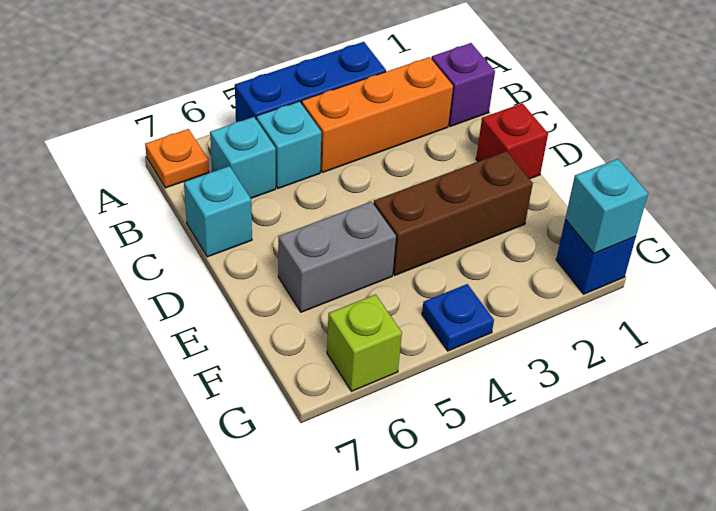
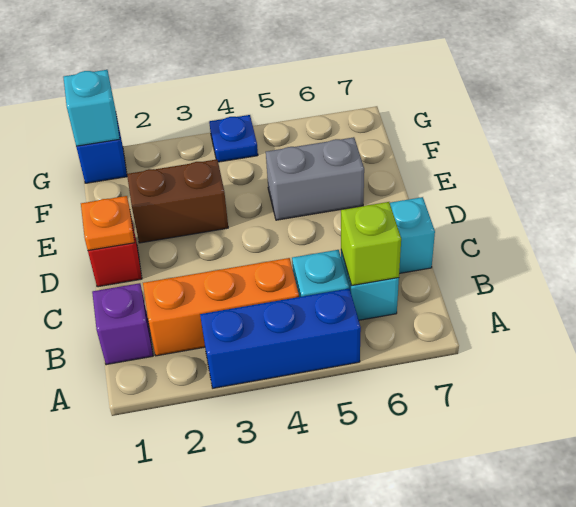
orange 1x1 plate [145,129,209,188] -> orange 1x1 plate moved to [81,196,134,250]
brown 1x3 brick [373,151,533,275] -> brown 1x2 brick [127,159,228,243]
lime 1x1 brick [327,294,402,391] -> lime 1x1 brick moved to [341,202,401,285]

